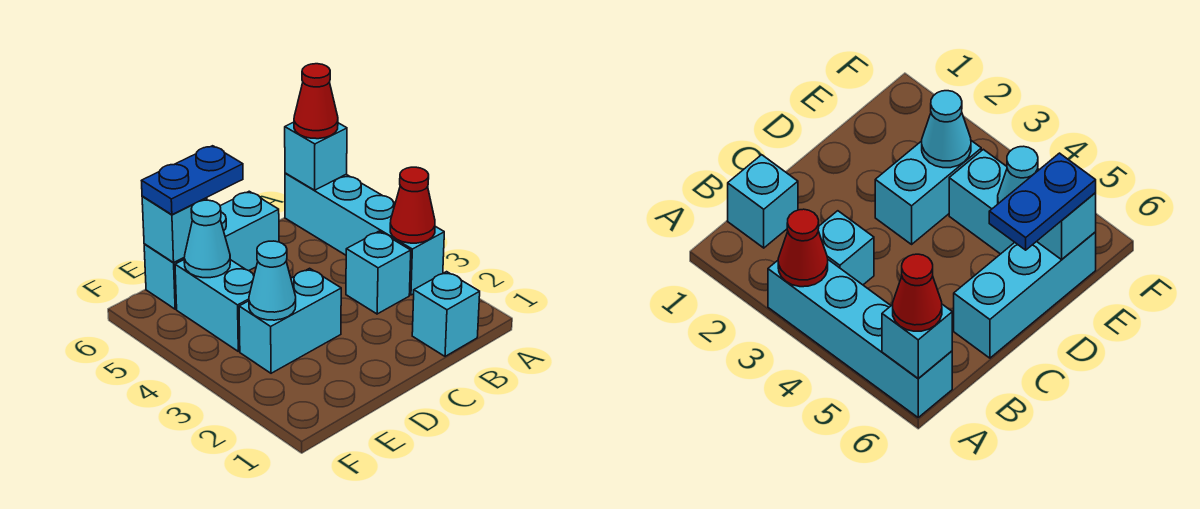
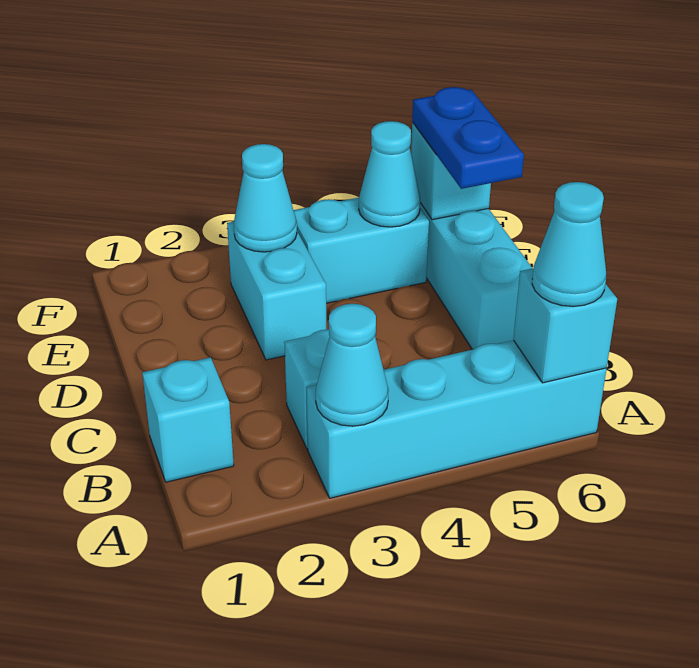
red 1x1 cone [390,167,435,243] -> cyan 1x1 cone [316,304,389,426]
red 1x1 cone [294,64,338,139] -> cyan 1x1 cone [532,182,606,307]

